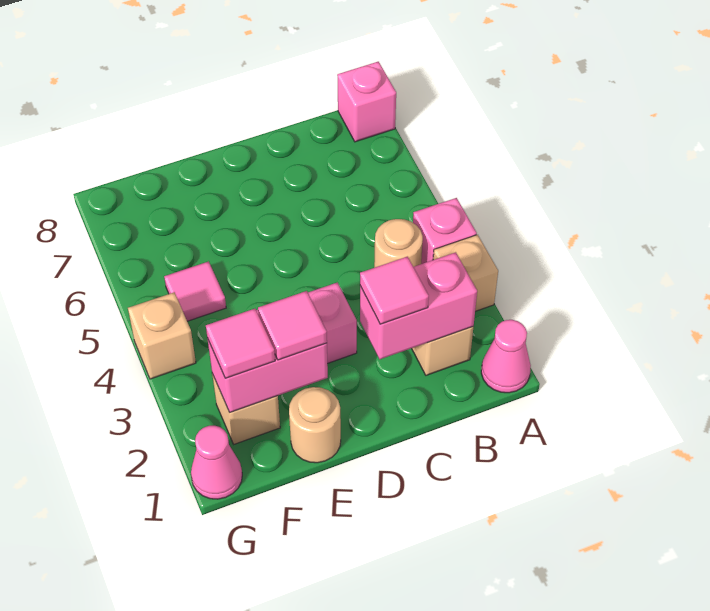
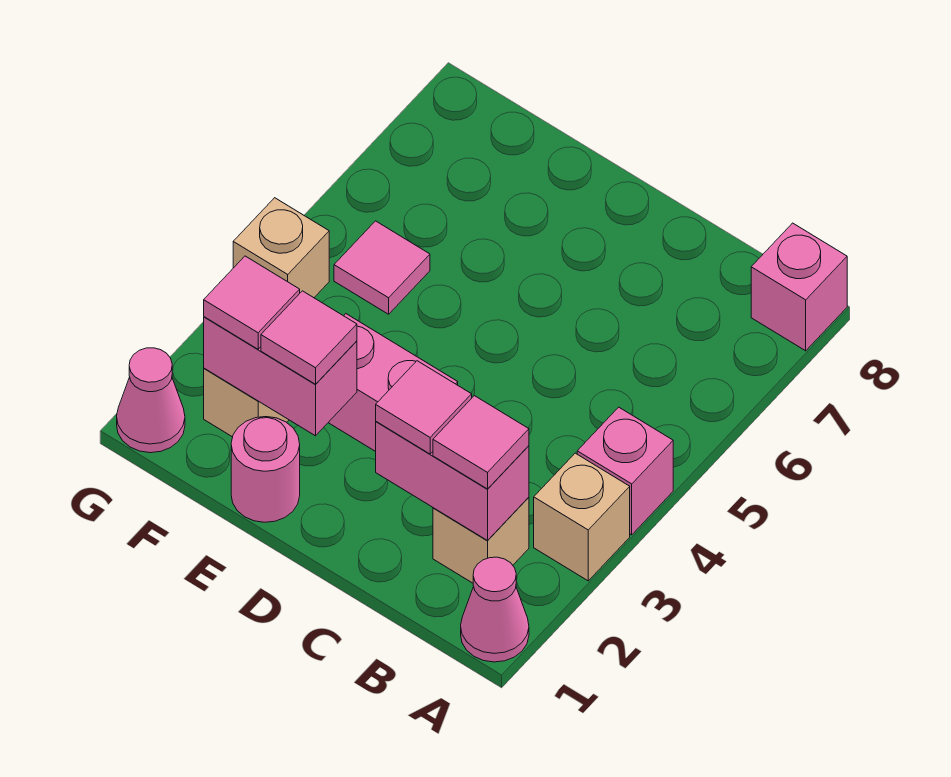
none -> pink 1x1 tile [433,396,529,489]
tan 1x1 round brick [374,219,423,268] -> none
tan 1x1 round brick [289,387,341,463] -> pink 1x1 round brick [231,417,300,522]

